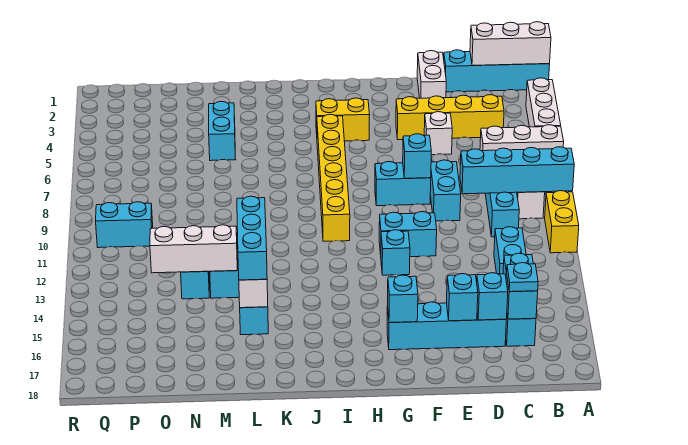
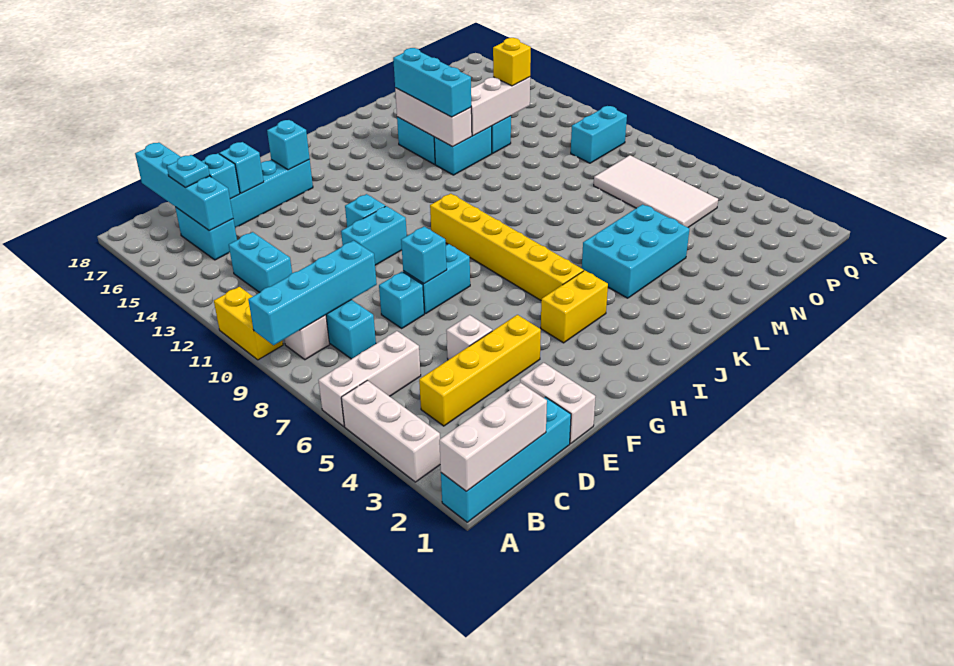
cyan 1x2 brick [503,253,538,319] -> cyan 1x4 brick [135,143,233,231]
cyan 1x2 brick [430,160,461,221] -> cyan 1x1 brick [379,272,424,328]
cyan 1x2 brick [209,101,236,161] -> cyan 2x3 brick [582,204,689,298]
none -> white 2x4 tile [594,155,718,227]
none -> yellow 1x1 brick [493,38,531,86]

